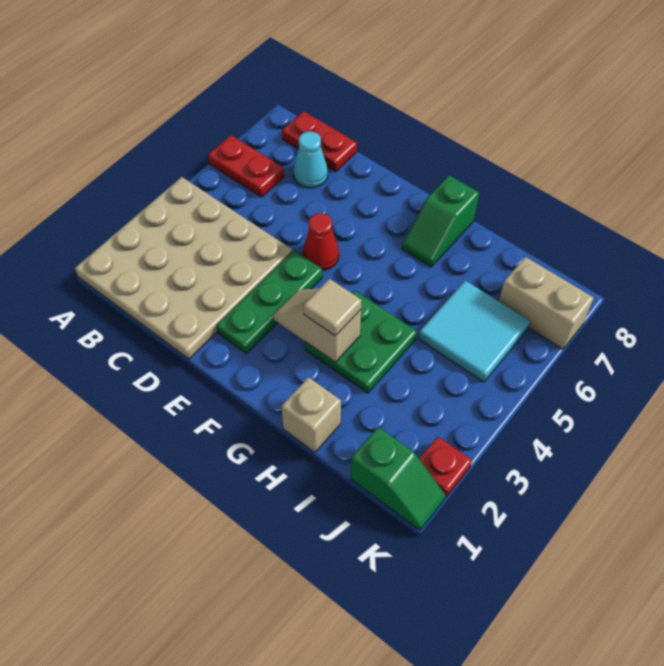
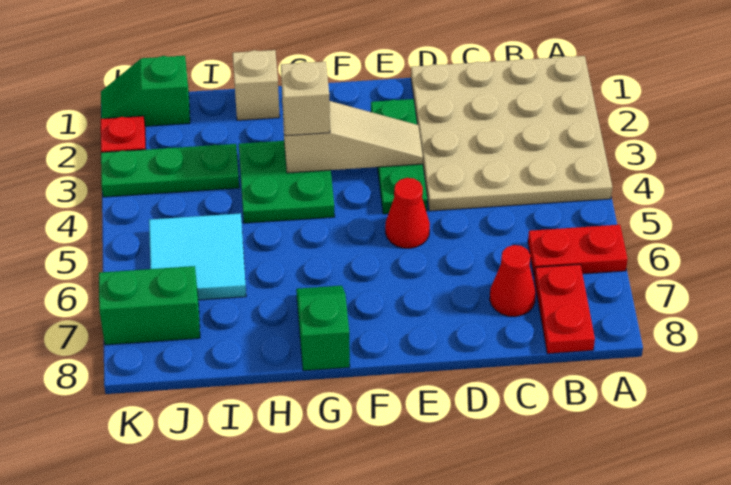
red 1x2 plate [282,111,357,172] -> red 1x2 plate turned to [534,264,595,354]
cyan 1x1 cone [293,131,328,188] -> red 1x1 cone [490,245,536,317]
tan 1x2 slope [273,288,361,362] -> tan 1x3 slope [283,101,423,173]
tan 1x1 tile [303,279,362,336] -> tan 1x1 brick [281,61,330,136]
none -> green 1x3 plate [101,144,239,197]
tan 1x2 brick [499,257,594,349] -> green 1x2 brick [99,266,200,345]

